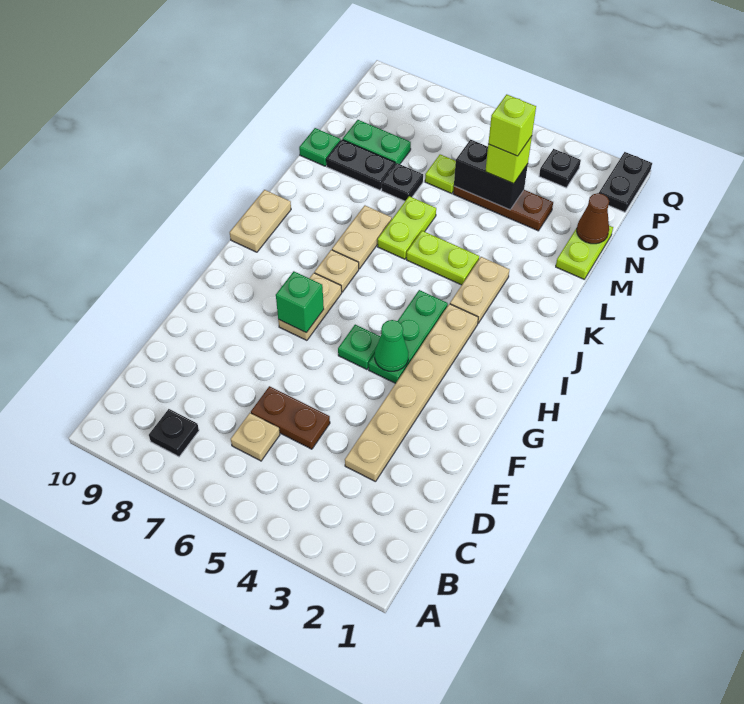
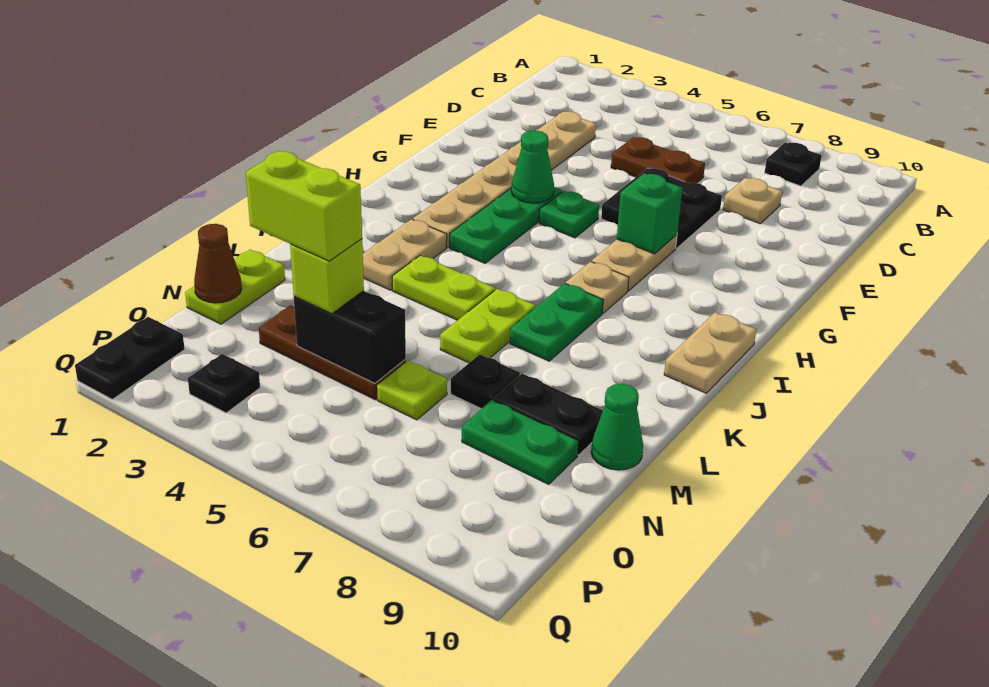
tan 1x1 plate [231,413,280,461] -> tan 1x1 plate moved to [723,178,782,224]
none -> black 2x2 plate [601,168,722,248]
tan 1x2 plate [332,206,392,269] -> green 1x2 plate [510,283,603,361]
green 1x1 plate [299,128,341,166] -> green 1x1 cone [591,384,643,470]
lime 1x1 brick [488,94,536,156] -> lime 1x2 brick [246,151,362,261]

